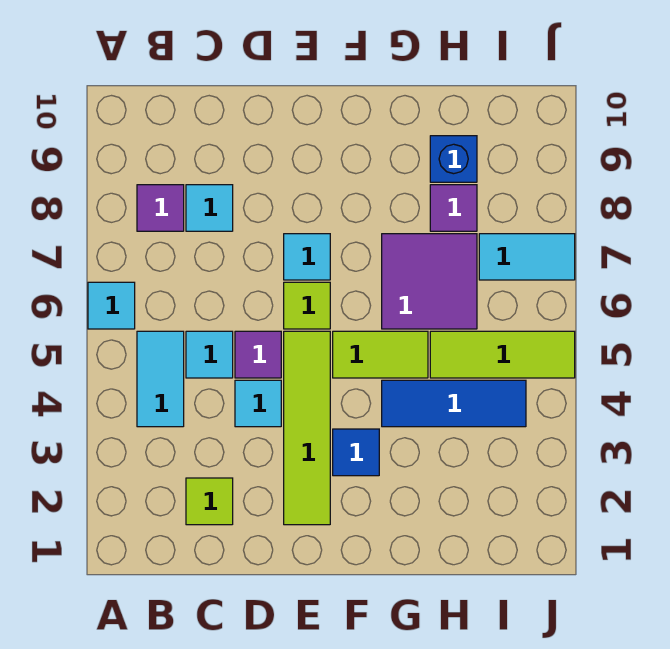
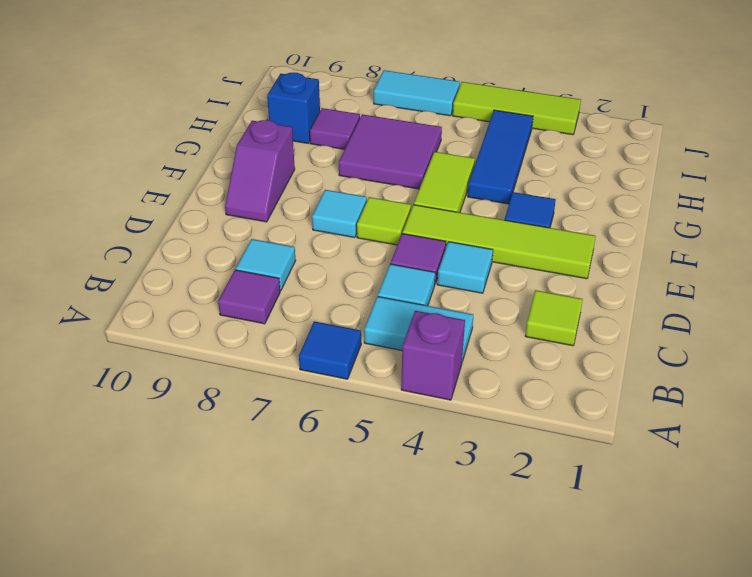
none -> purple 1x1 brick [401,311,465,400]
cyan 1x1 tile [88,282,135,329] -> blue 1x1 tile [299,321,361,379]
none -> purple 1x2 slope [225,120,295,222]
lime 1x3 tile [430,331,575,378] -> lime 1x3 tile turned to [453,82,581,135]
cyan 1x2 tile [479,234,575,280] -> cyan 1x2 tile turned to [374,70,460,116]

